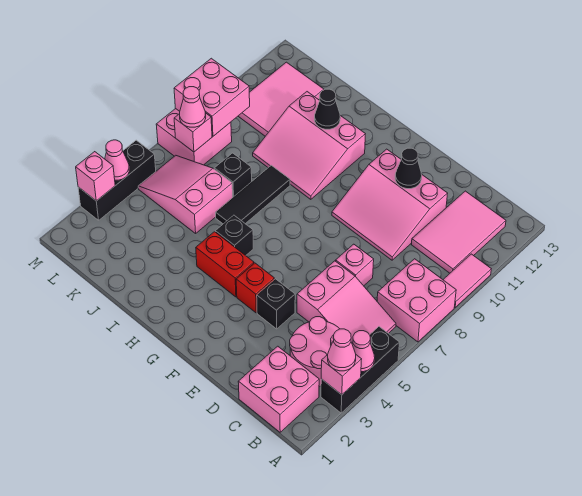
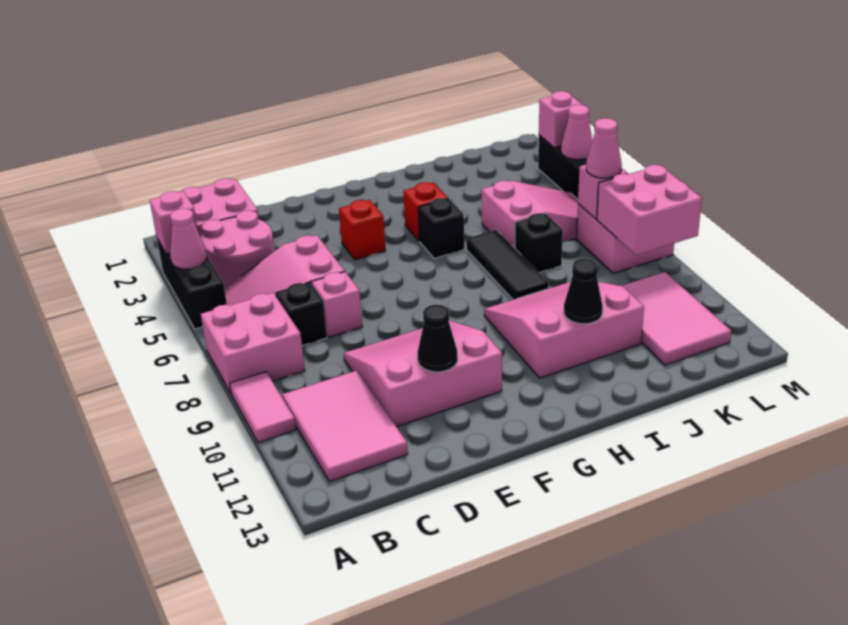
pink 1x1 cone [328,329,356,371] -> none
black 1x1 brick [257,279,295,329] -> black 1x1 brick moved to [275,282,327,346]
red 1x2 brick [196,232,254,297] -> red 1x1 brick [403,182,448,241]

